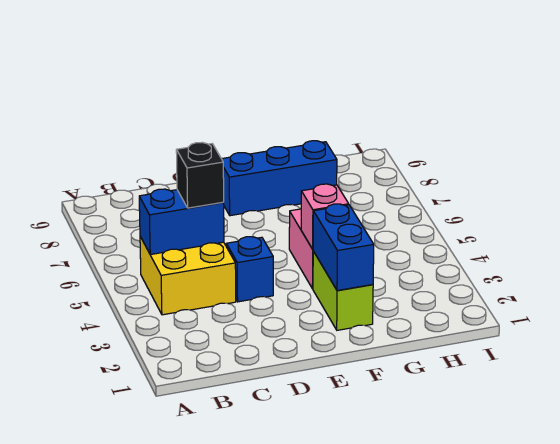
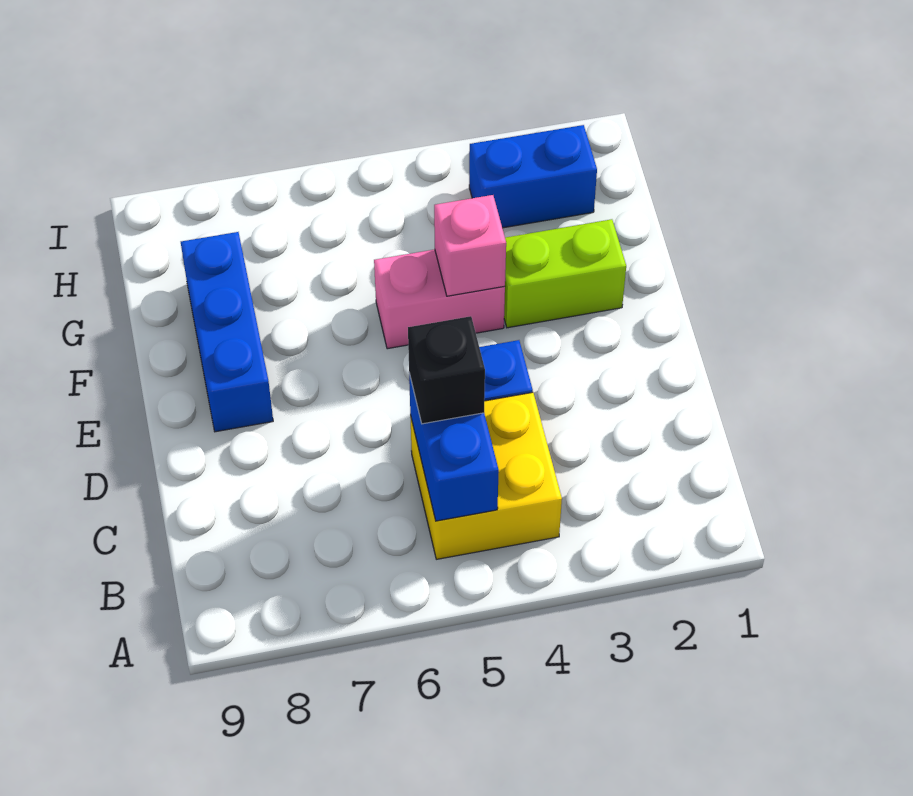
blue 1x2 brick [313,204,374,291] -> blue 1x2 brick moved to [469,125,597,228]

